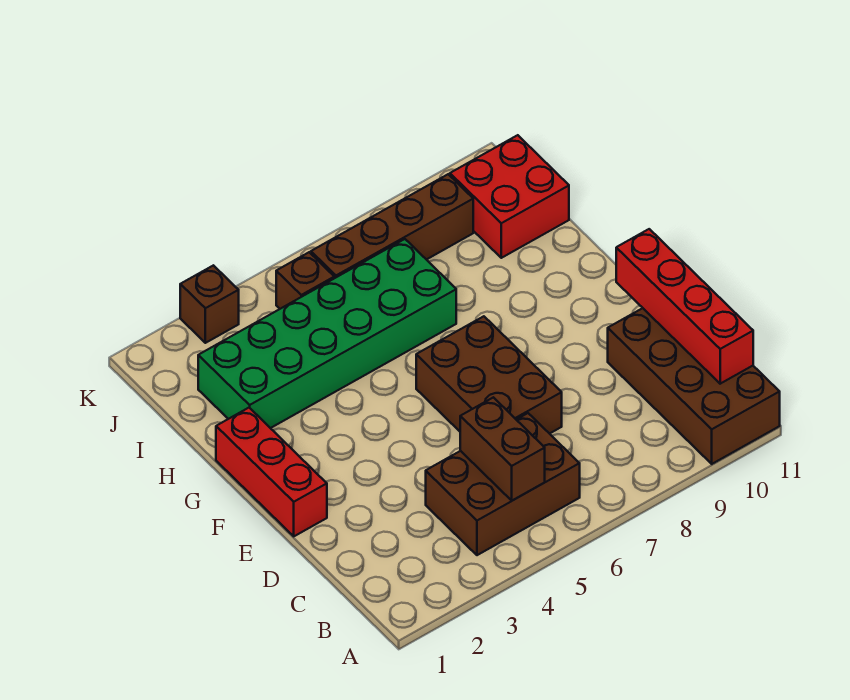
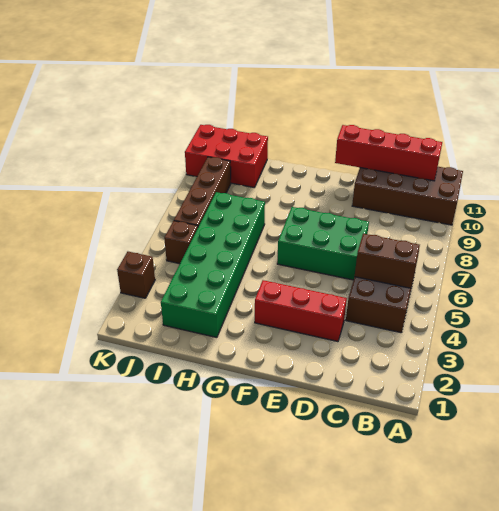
brown 2x3 brick [416,316,562,434] -> green 2x3 brick [277,207,369,280]
red 1x3 brick [216,408,327,536] -> red 1x3 brick moved to [255,280,347,341]
red 2x2 brick [450,135,569,258] -> red 2x3 brick [185,125,268,187]

